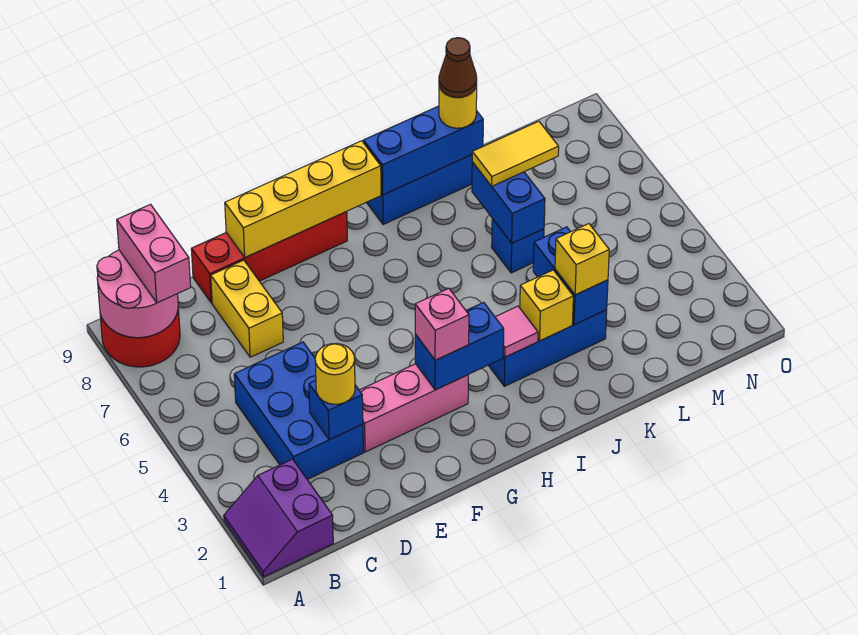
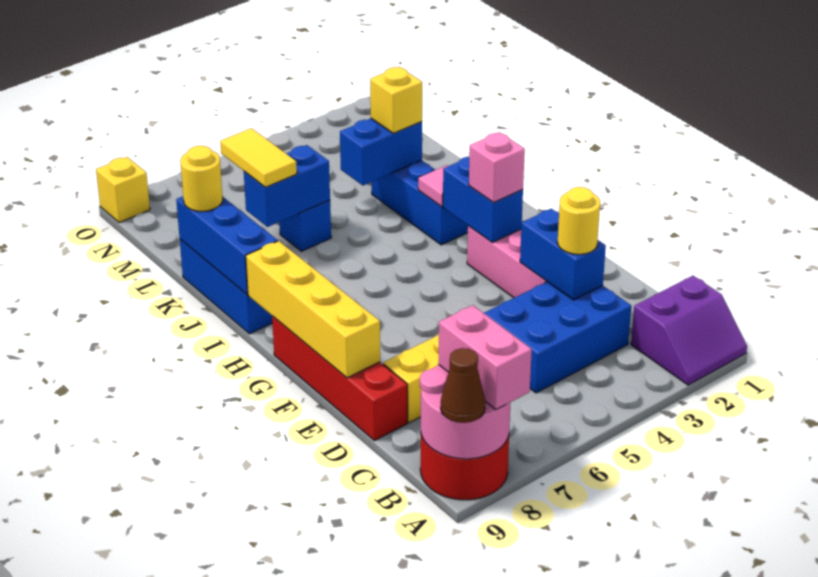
pink 1x2 brick [117,204,191,303] -> pink 1x2 brick turned to [438,305,532,410]
blue 1x1 brick [309,380,363,440] -> blue 1x2 brick [520,209,606,300]
yellow 1x1 brick [520,270,573,341] -> yellow 1x1 brick moved to [96,157,150,223]
brown 1x1 cone [439,38,477,97] -> brown 1x1 cone moved to [441,348,485,423]

